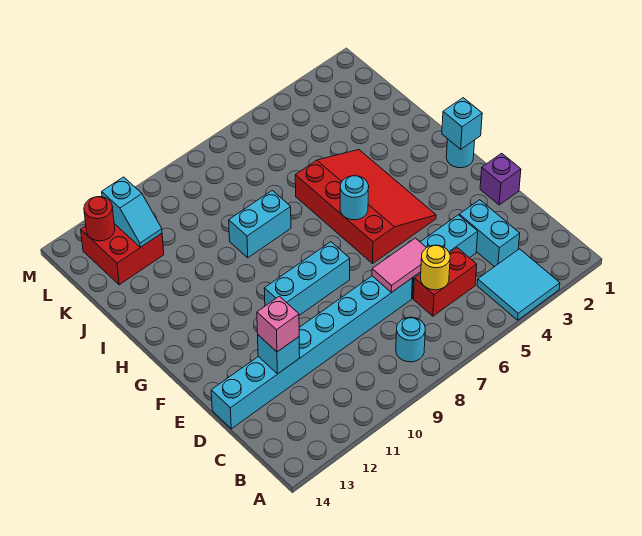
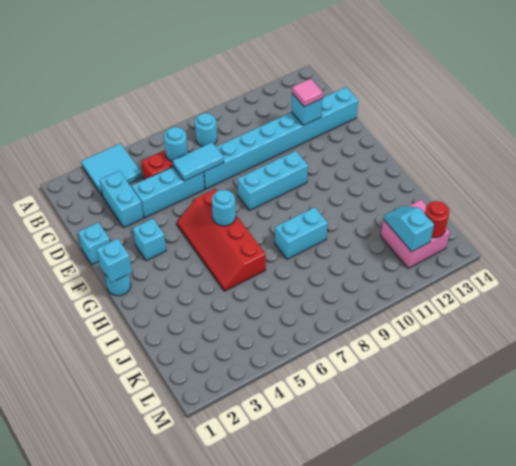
yellow 1x1 round brick [421,245,450,290] -> cyan 1x1 round brick [164,127,188,162]
pink 1x2 tile [372,238,426,293] -> cyan 1x2 tile [173,142,224,181]
pink 1x1 brick [257,296,299,352] -> pink 1x1 tile [292,79,323,107]
purple 1x1 brick [480,153,521,205] -> cyan 1x1 brick [78,222,110,265]
none -> cyan 1x1 brick [133,219,166,261]
red 3x4 slope [295,150,436,264] -> red 2x4 slope [177,189,266,291]
red 2x2 brick [81,224,164,285] -> pink 2x2 brick [381,200,450,268]

